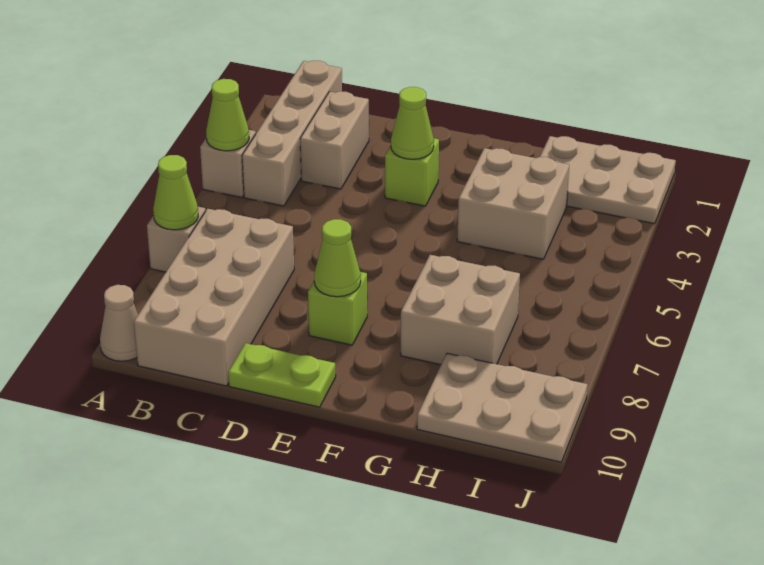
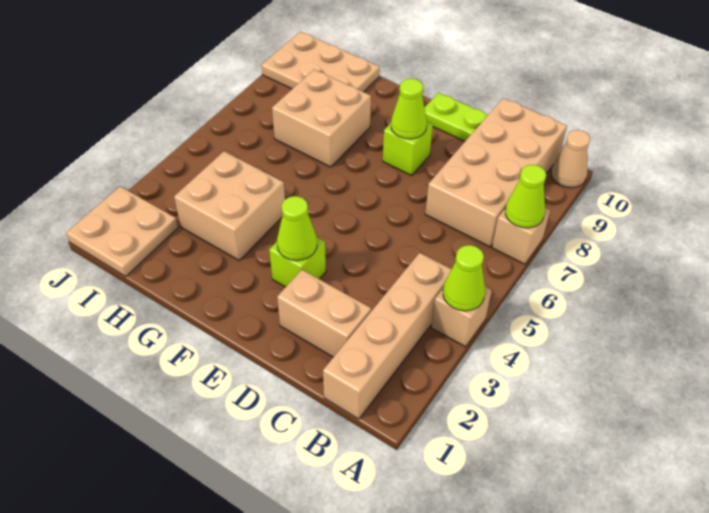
tan 1x2 brick [300,91,369,189] -> tan 1x2 brick turned to [277,270,371,357]
tan 2x3 plate [540,136,676,224] -> tan 2x2 plate [66,186,178,276]

